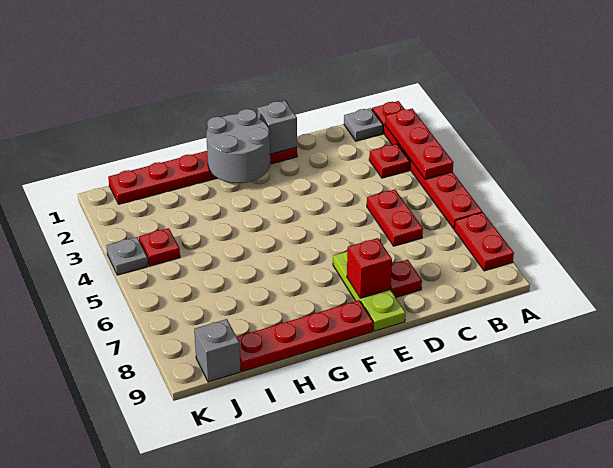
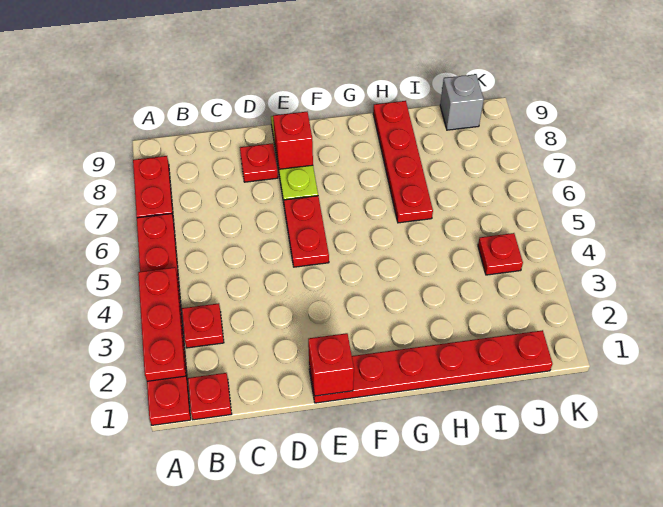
grey 1x1 plate [344,108,383,141] -> red 1x1 plate [188,373,232,420]
red 1x2 plate [367,189,423,246] -> red 1x2 plate moved to [284,196,329,267]
grey 1x1 brick [257,101,297,154] -> red 1x1 brick [308,333,354,396]
grey 2x2 round brick [206,109,270,183] -> none
red 1x4 plate [237,300,373,372] -> red 1x4 plate turned to [373,101,433,223]
grey 1x1 plate [106,237,148,275] -> none

